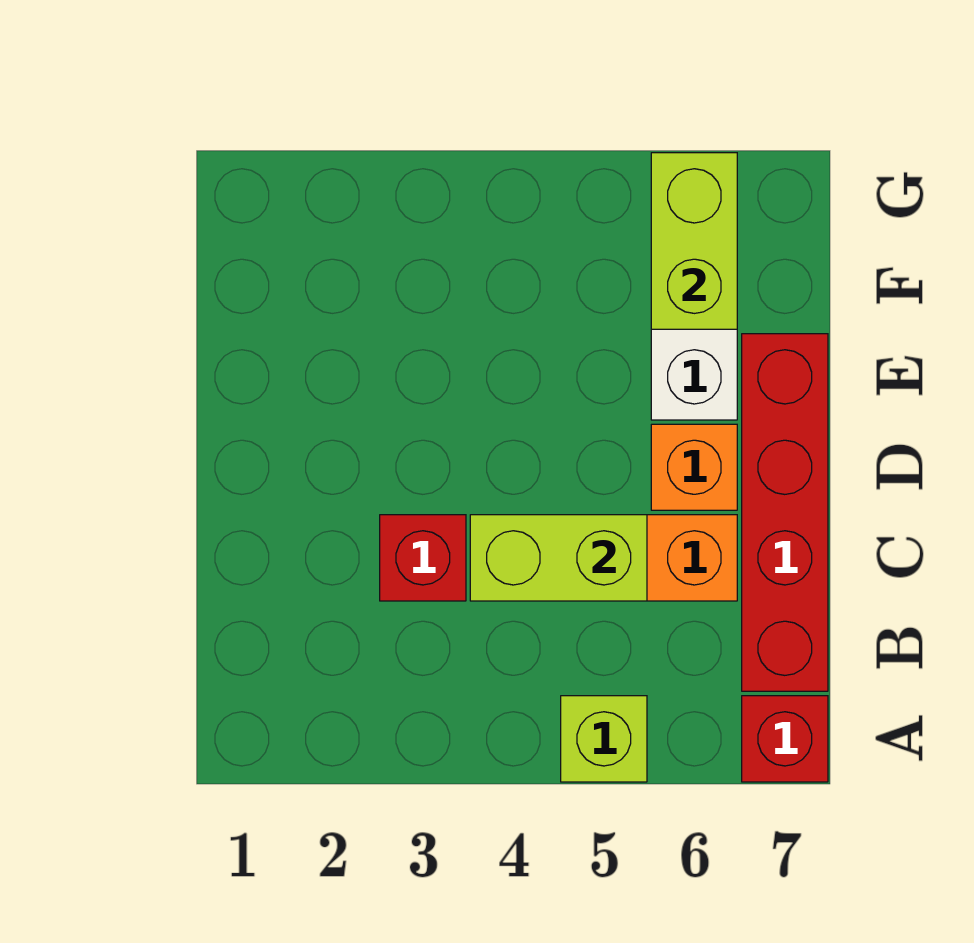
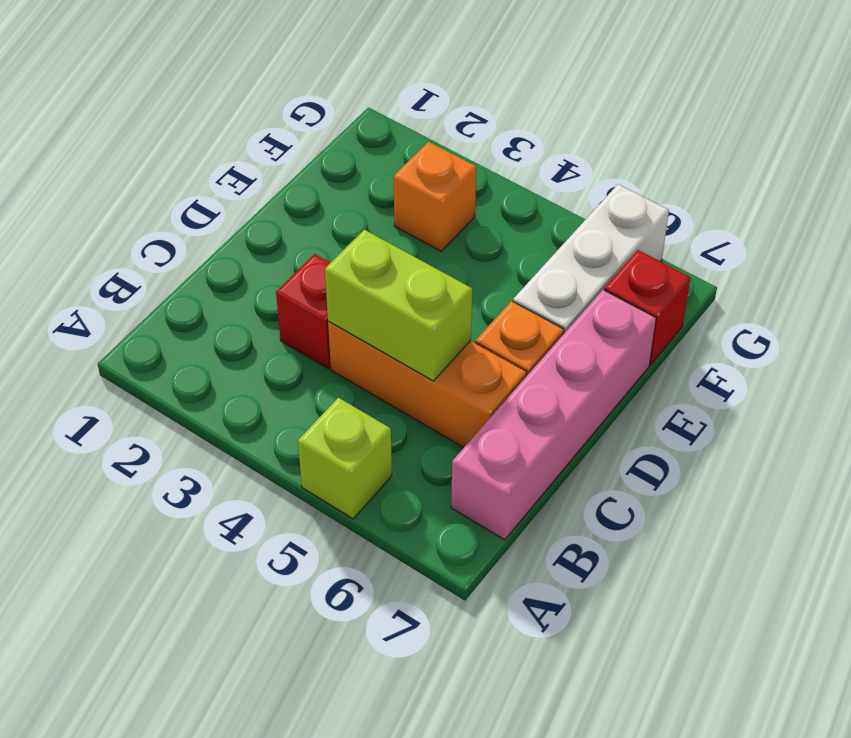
red 1x1 brick [742,696,828,782] -> red 1x1 brick moved to [604,250,691,364]
red 1x4 brick [742,334,828,691] -> pink 1x4 brick [451,290,656,540]
none -> orange 1x1 brick [393,142,476,251]
lime 1x2 brick [651,153,737,329] -> none

